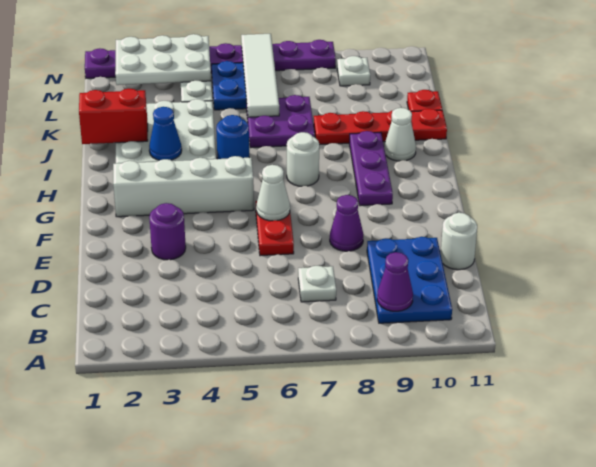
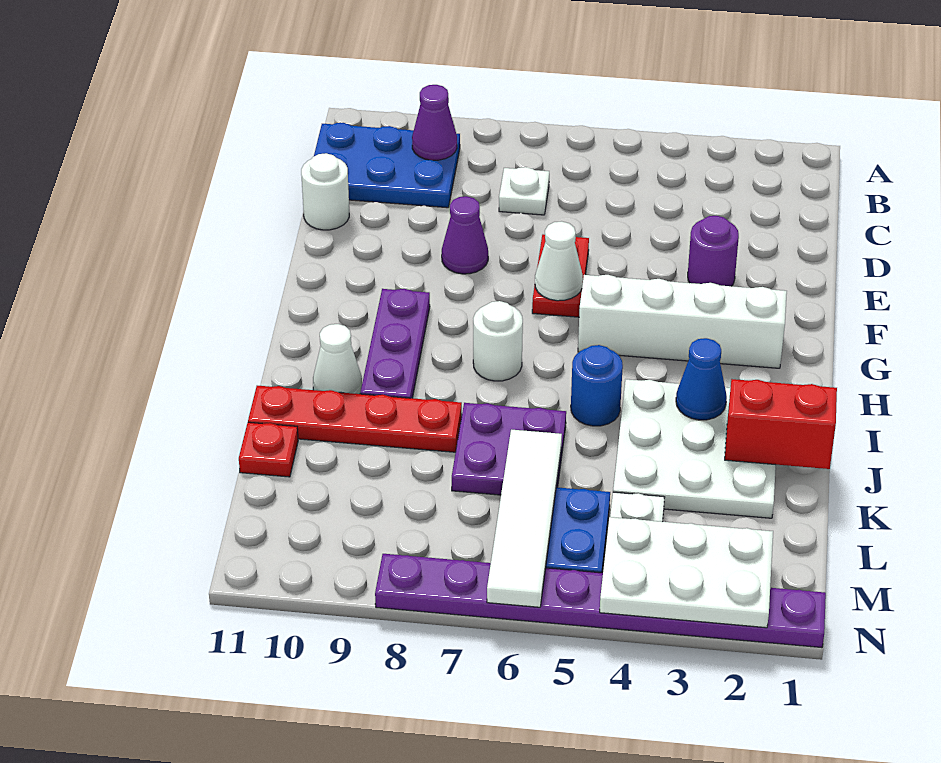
blue 2x3 plate [367,237,452,323] -> blue 2x3 plate turned to [314,123,460,208]
white 1x1 plate [337,56,370,86] -> none

